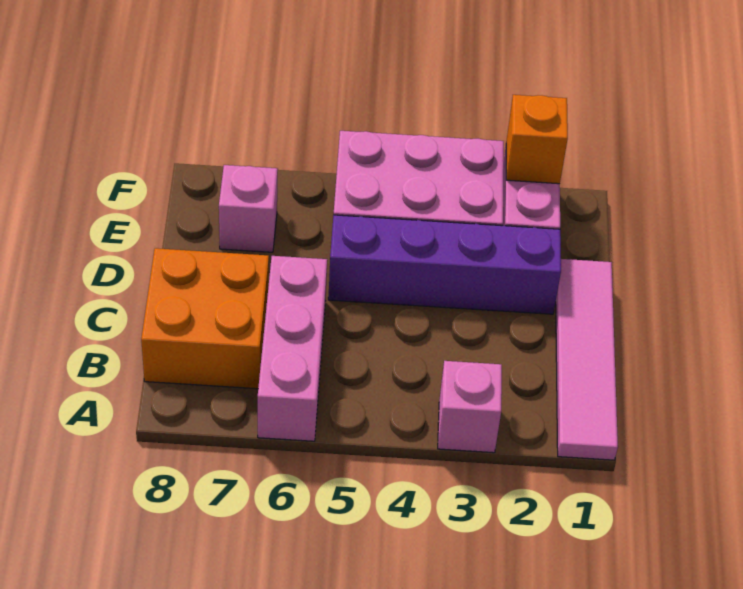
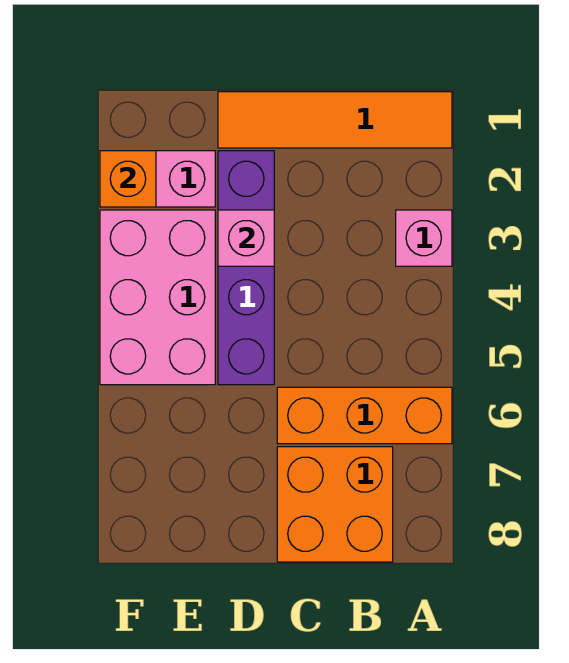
pink 1x4 tile [556,259,618,460] -> orange 1x4 tile [218,92,452,148]
pink 1x3 brick [258,256,327,441] -> orange 1x3 brick [277,387,452,444]
pink 1x1 brick [219,165,278,252] -> pink 1x1 brick moved to [218,210,274,266]

